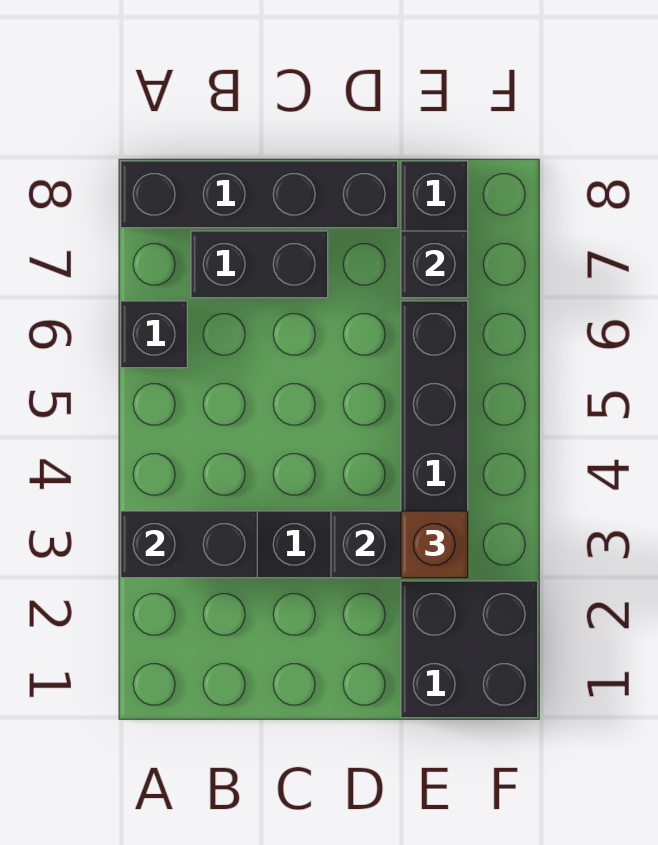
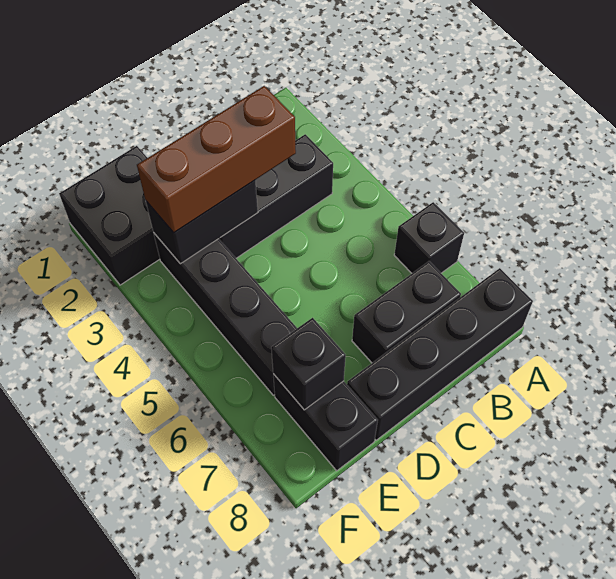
black 1x2 brick [121,511,257,578] -> none
brown 1x1 brick [401,511,468,578] -> brown 1x3 brick [137,86,296,233]

